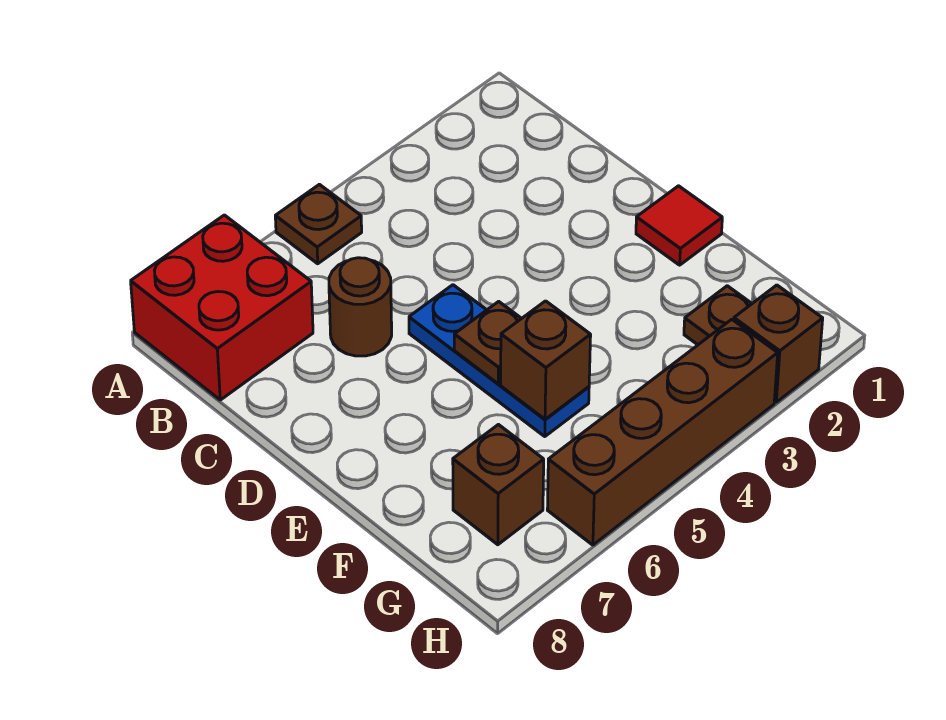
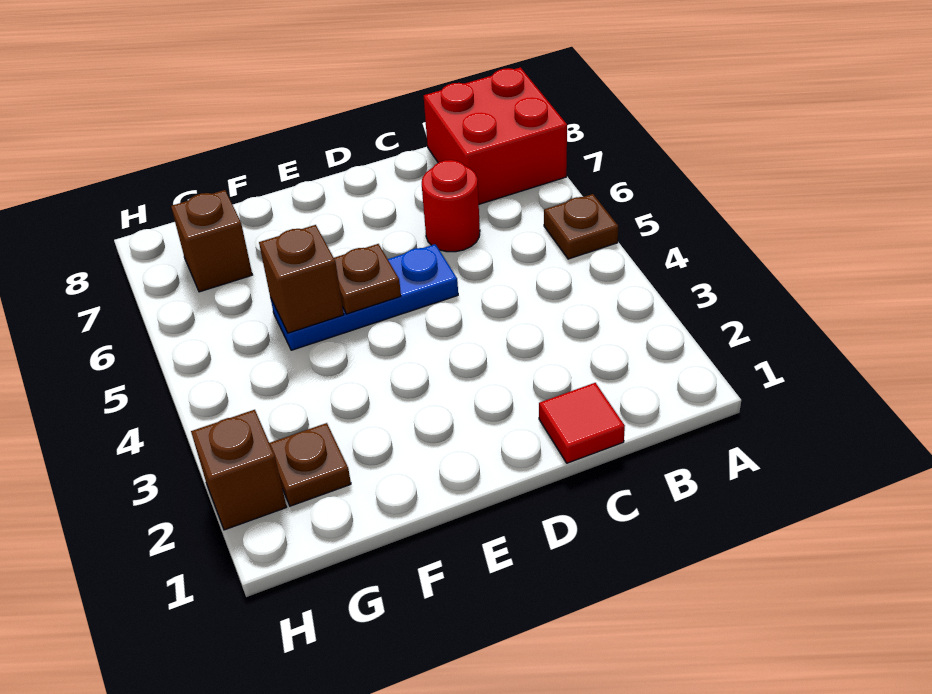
brown 1x1 round brick [329,258,392,356] -> red 1x1 round brick [422,160,480,252]
red 1x1 tile [636,186,722,265] -> red 1x1 tile moved to [539,383,625,463]
brown 1x4 brick [547,319,778,545] -> none

